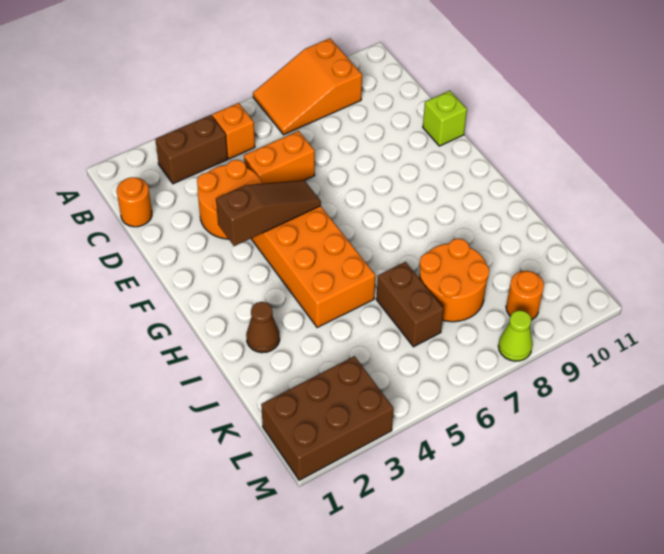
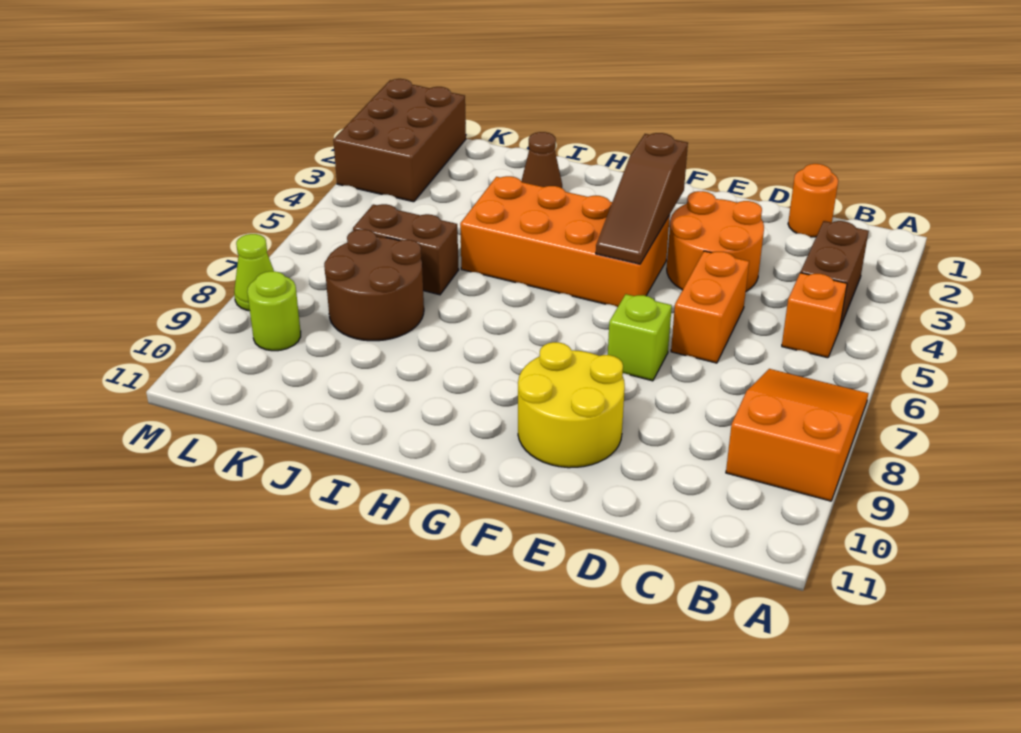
none -> yellow 2x2 round brick [518,342,625,468]
lime 1x1 brick [423,91,467,146] -> lime 1x1 brick moved to [608,294,672,381]
orange 2x2 round brick [419,239,489,322] -> brown 2x2 round brick [324,229,424,341]
orange 1x1 round brick [506,271,544,320] -> lime 1x1 round brick [247,271,301,351]

